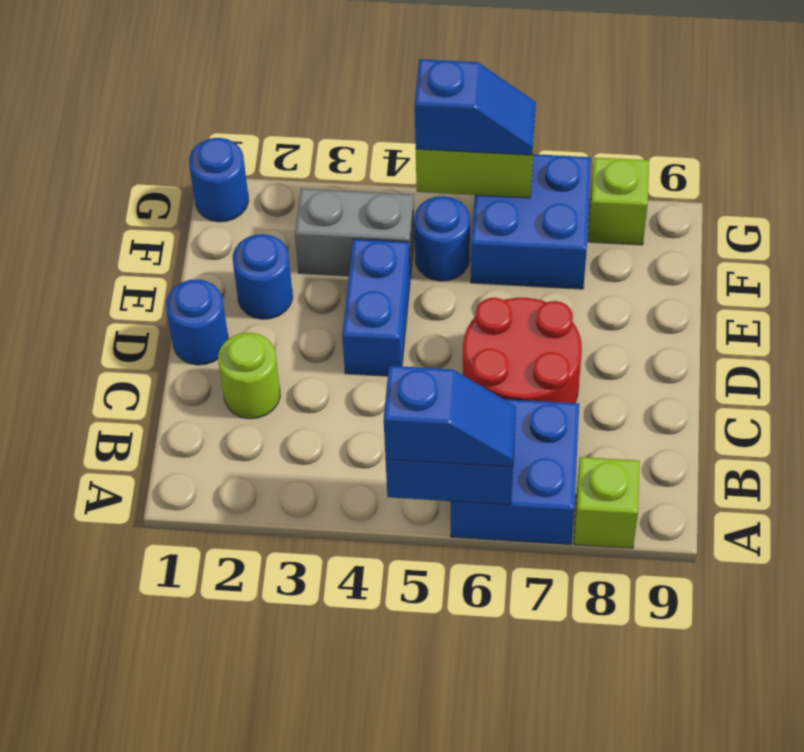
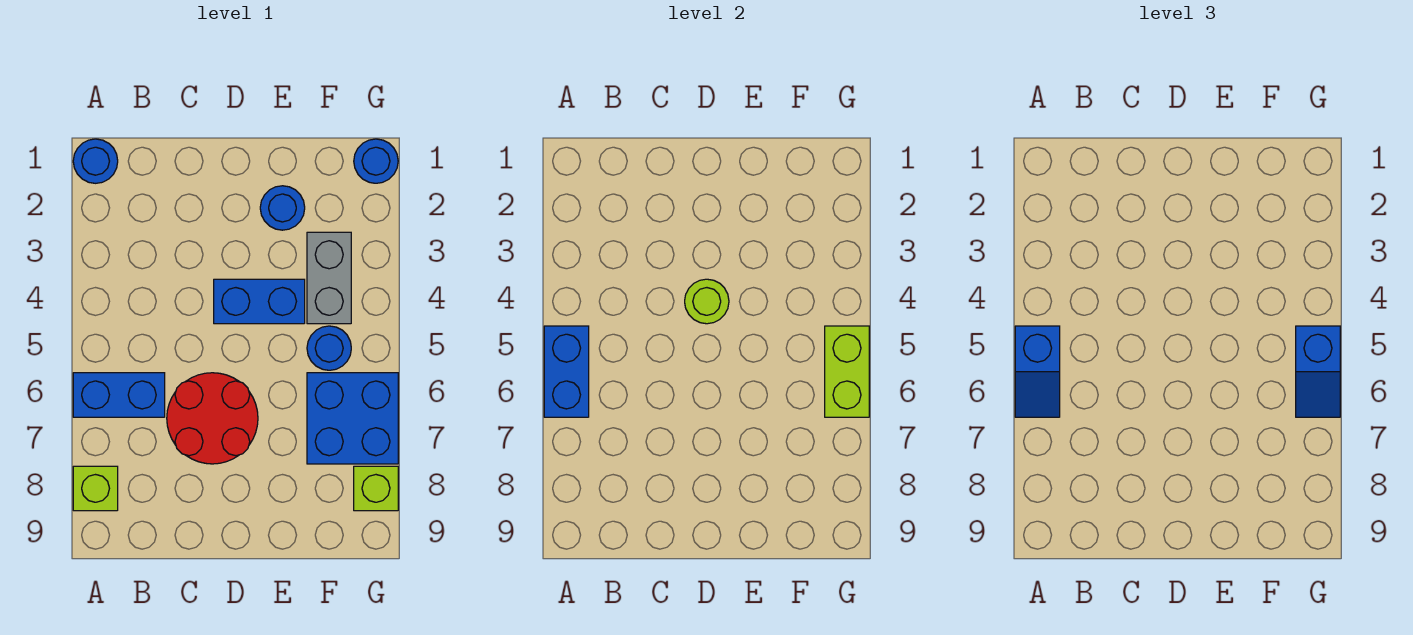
blue 2x2 brick [451,399,579,545] -> blue 1x2 brick [73,373,165,417]
lime 1x1 round brick [218,333,280,419] -> lime 1x1 round brick moved to [685,279,729,324]
blue 1x1 round brick [166,279,228,365] -> blue 1x1 round brick moved to [73,139,118,183]

